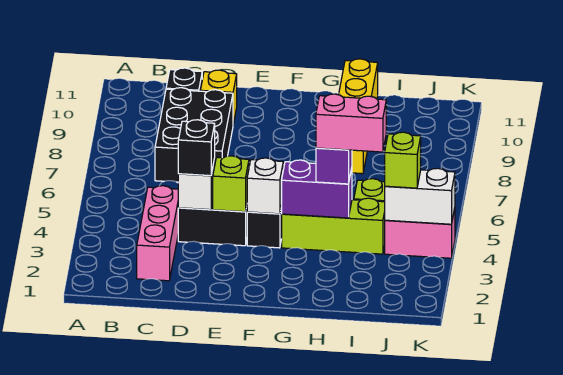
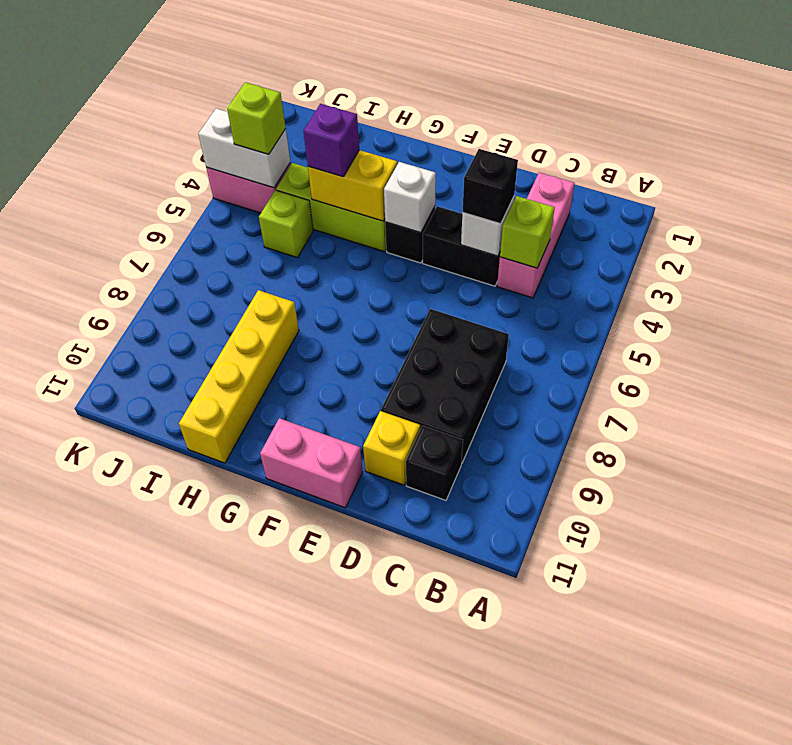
lime 1x1 brick [213,156,249,212] -> lime 1x1 brick moved to [500,196,555,268]
purple 1x2 brick [281,160,352,218] -> yellow 1x2 brick [308,150,397,221]
pink 1x2 brick [316,94,386,152] -> pink 1x2 brick moved to [260,418,363,508]

